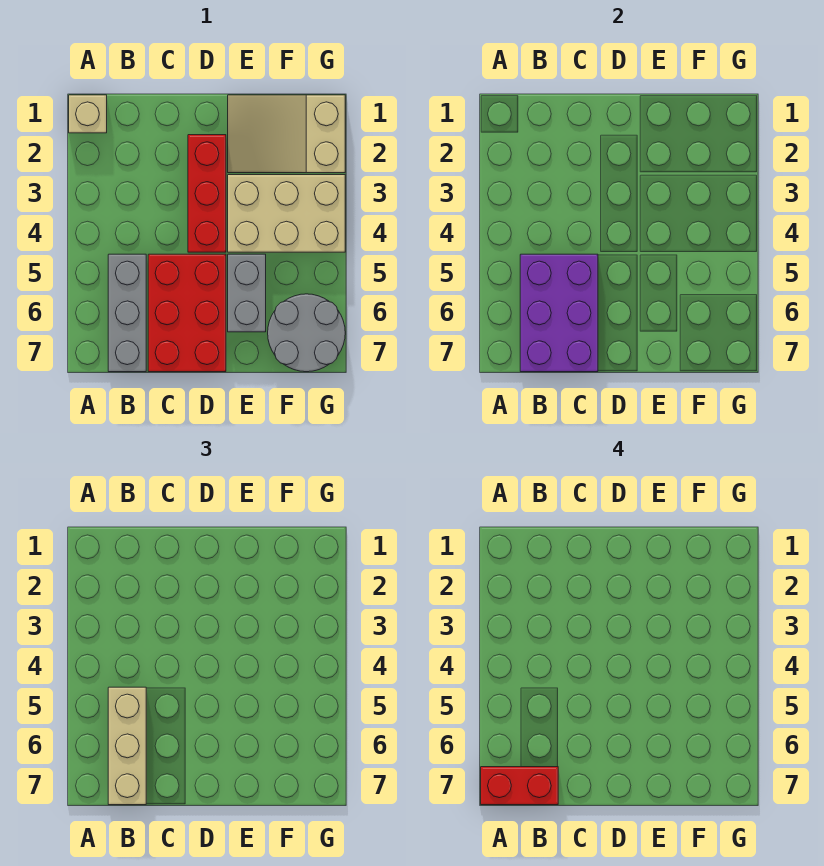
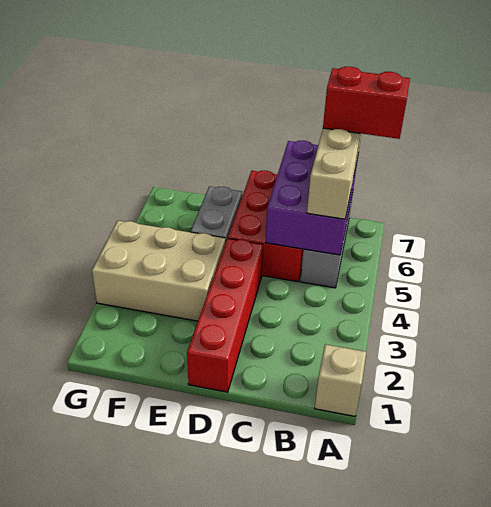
red 1x3 brick [188,135,226,252] -> red 1x4 brick [187,238,263,392]
tan 2x3 slope [228,95,345,173] -> none
grey 2x2 round brick [268,294,345,372] -> none

